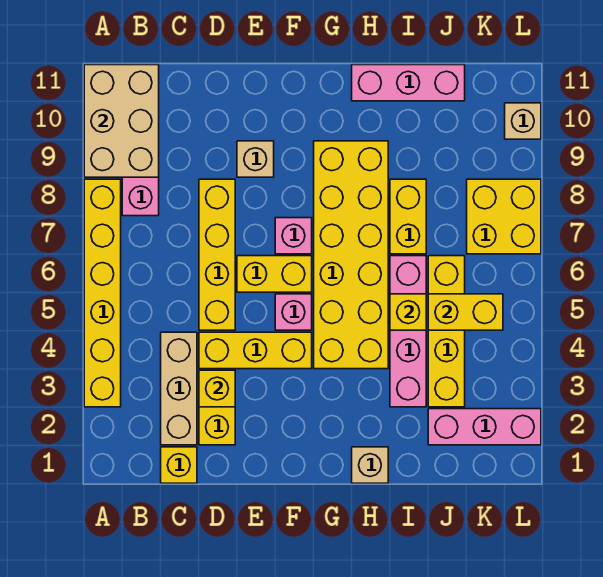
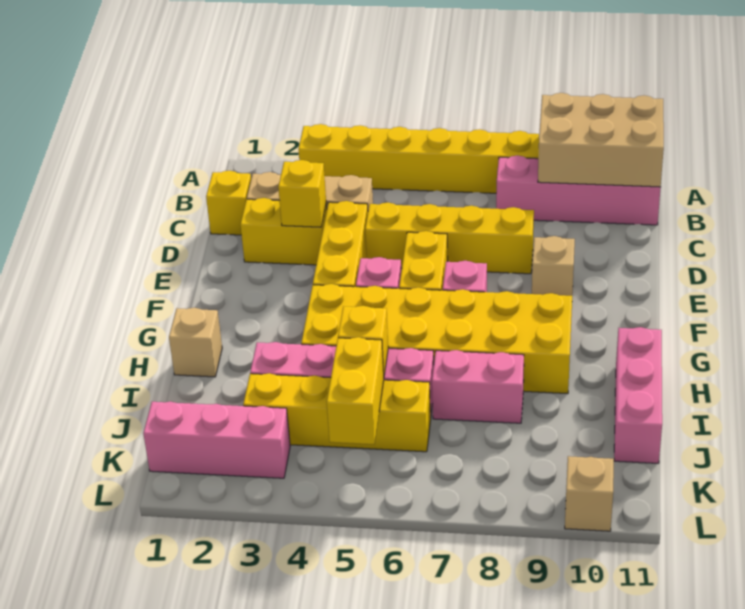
yellow 1x2 brick [390,179,426,254] -> pink 1x2 brick [432,350,524,423]
pink 1x3 brick [428,409,541,445] -> pink 1x3 brick turned to [143,402,290,478]
yellow 2x2 brick [467,179,541,254] -> none

